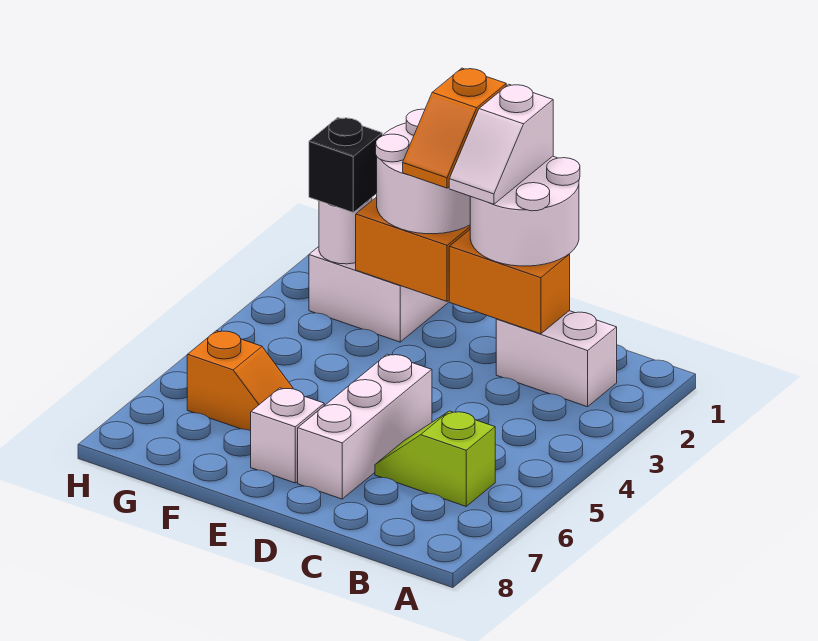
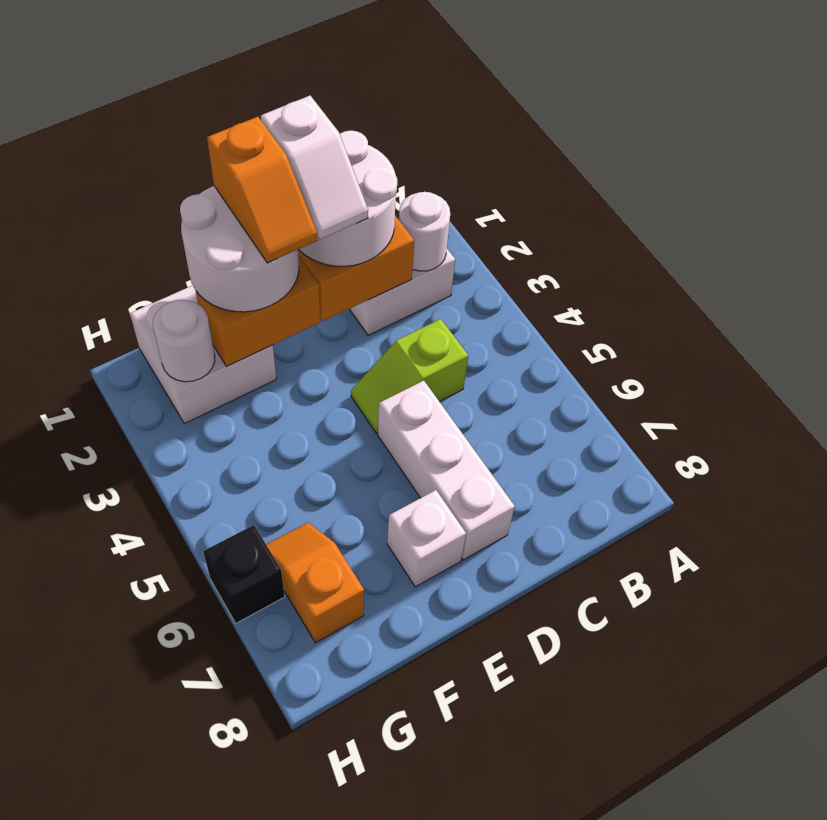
none -> white 1x1 round brick [399,192,450,271]
lime 1x2 slope [375,411,495,506] -> lime 1x2 slope moved to [351,319,468,433]
orange 1x2 slope [187,331,293,431] -> orange 1x2 slope turned to [266,522,364,643]
black 1x1 brick [309,118,382,212] -> black 1x1 brick moved to [203,525,285,623]

